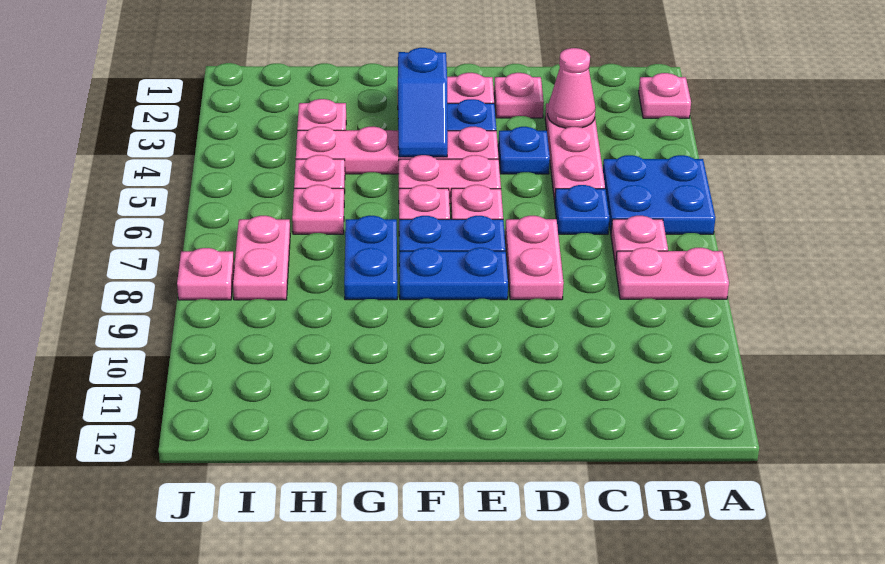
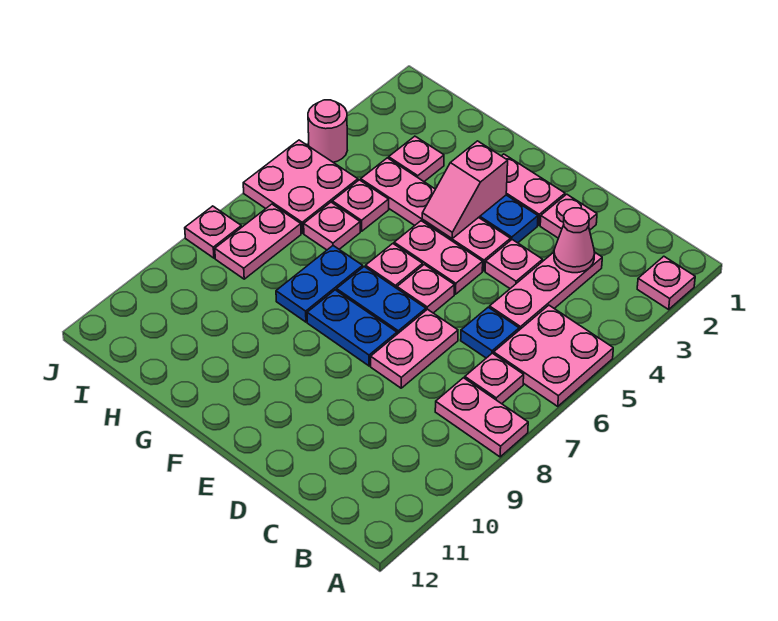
blue 2x2 plate [603,155,715,234] -> pink 2x2 plate [494,305,613,407]
blue 1x1 plate [498,127,550,174] -> pink 1x1 plate [485,240,543,288]
blue 1x2 slope [398,48,448,157] -> pink 1x2 slope [422,141,508,238]
none -> pink 2x2 plate [243,140,358,233]
none -> pink 1x1 round brick [308,100,347,162]

